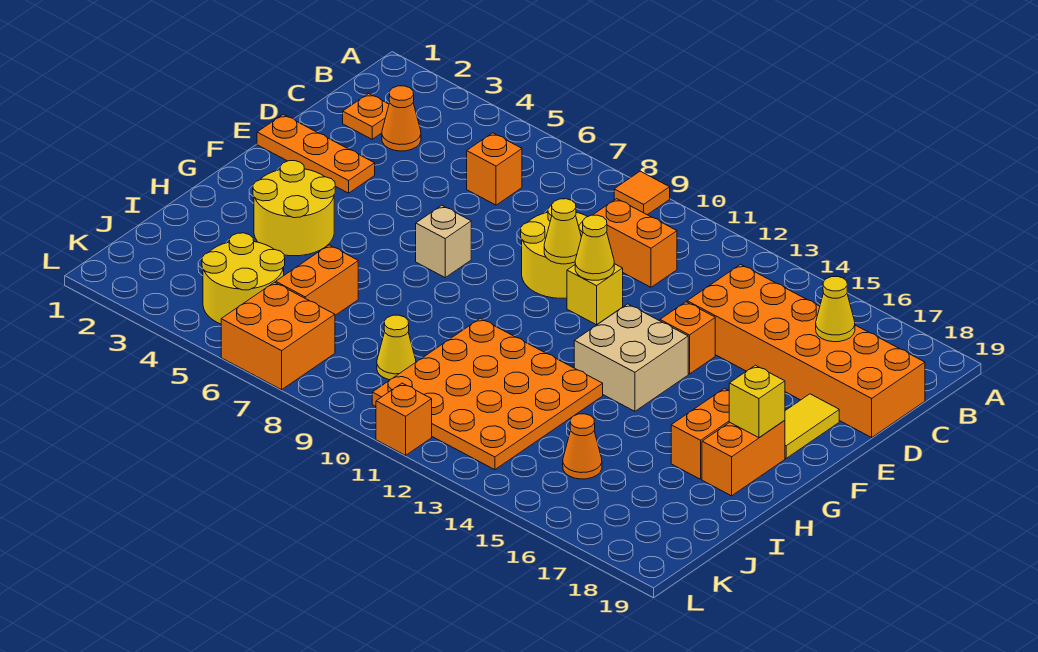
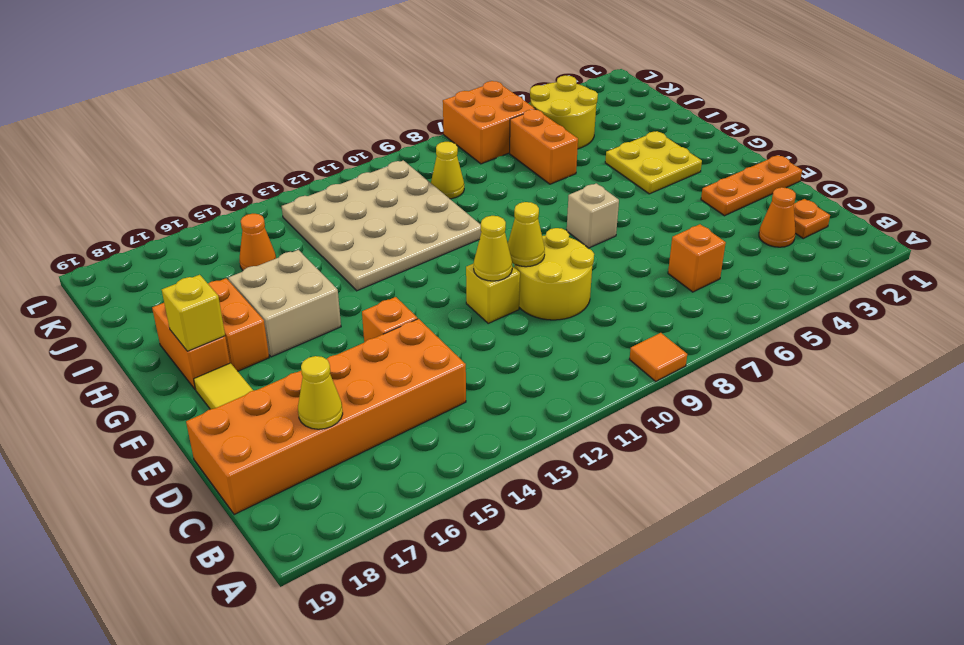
orange 1x2 brick [593,199,677,287] -> none
tan 2x2 brick [574,304,688,411] -> tan 2x2 brick moved to [228,250,341,357]
yellow 2x2 round brick [253,161,335,256] -> yellow 2x2 plate [605,131,702,194]
orange 4x4 plate [372,318,603,470] -> tan 4x4 plate [282,160,481,291]
orange 1x1 brick [376,383,432,455] -> none

